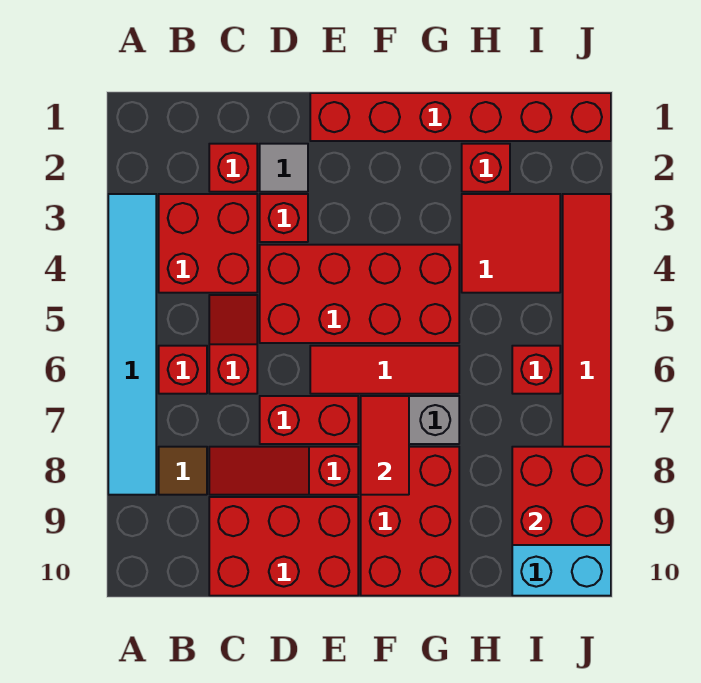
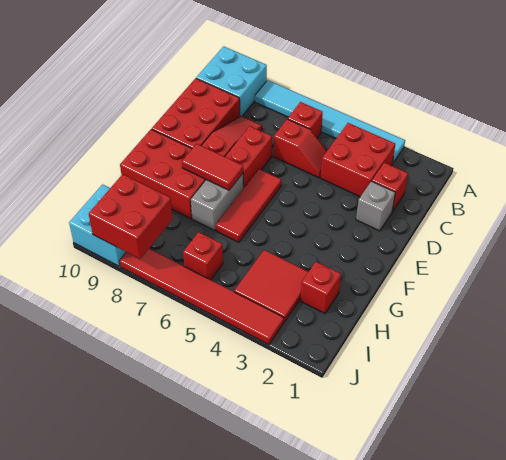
none -> cyan 2x2 brick [196,46,267,116]
brown 1x1 tile [159,447,207,495] -> none
grey 1x1 tile [260,144,308,192] -> grey 1x1 brick [356,181,395,231]
red 1x1 brick [260,194,308,242] -> none
red 2x4 brick [260,245,459,343] -> none
red 1x6 brick [310,93,611,141] -> none

